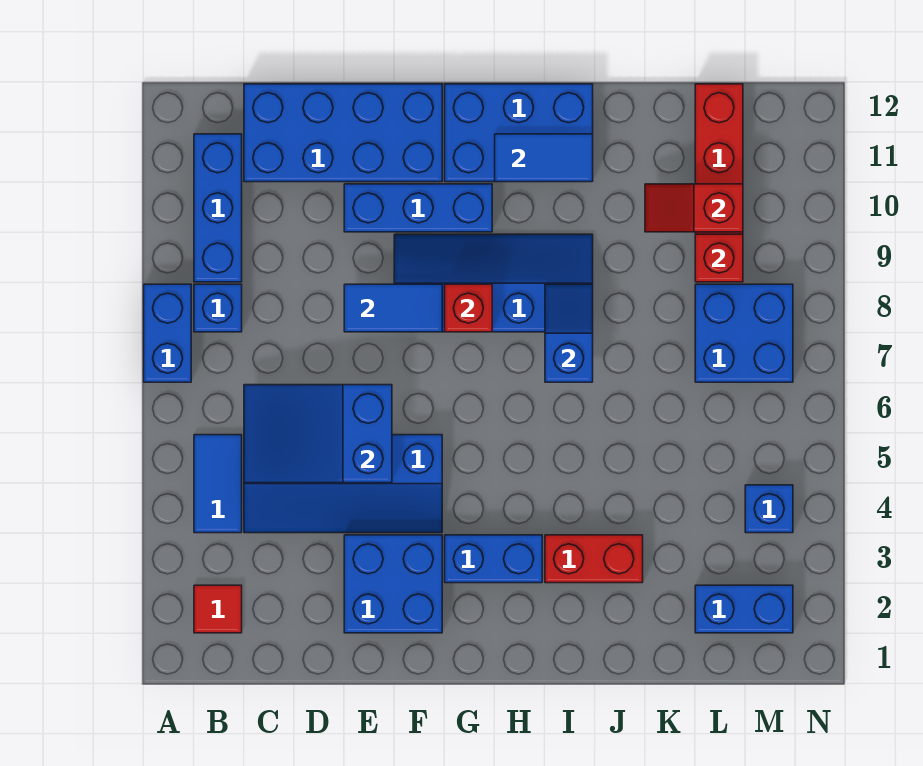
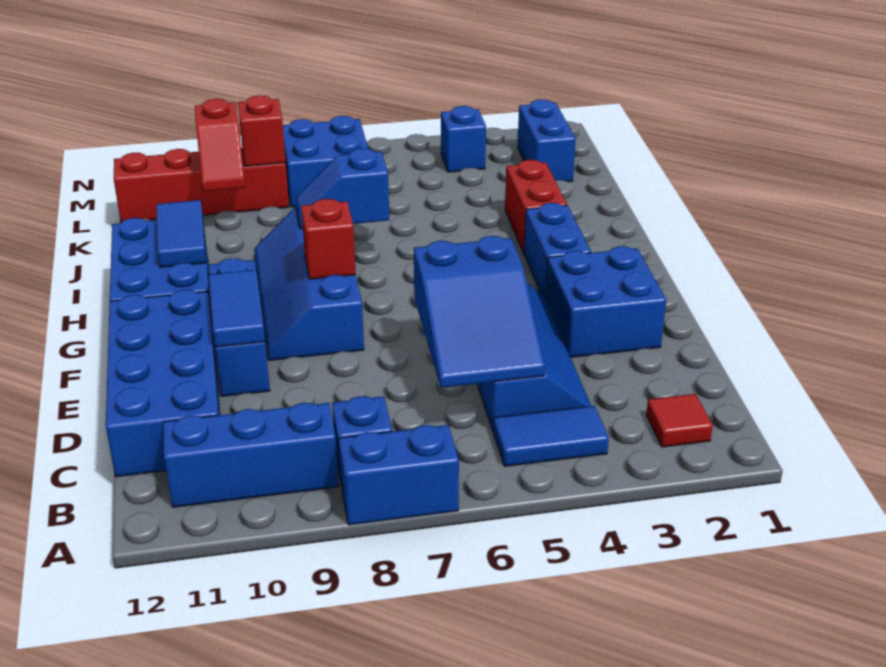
blue 1x2 tile [344,284,442,332] -> blue 1x2 tile moved to [209,270,265,347]

